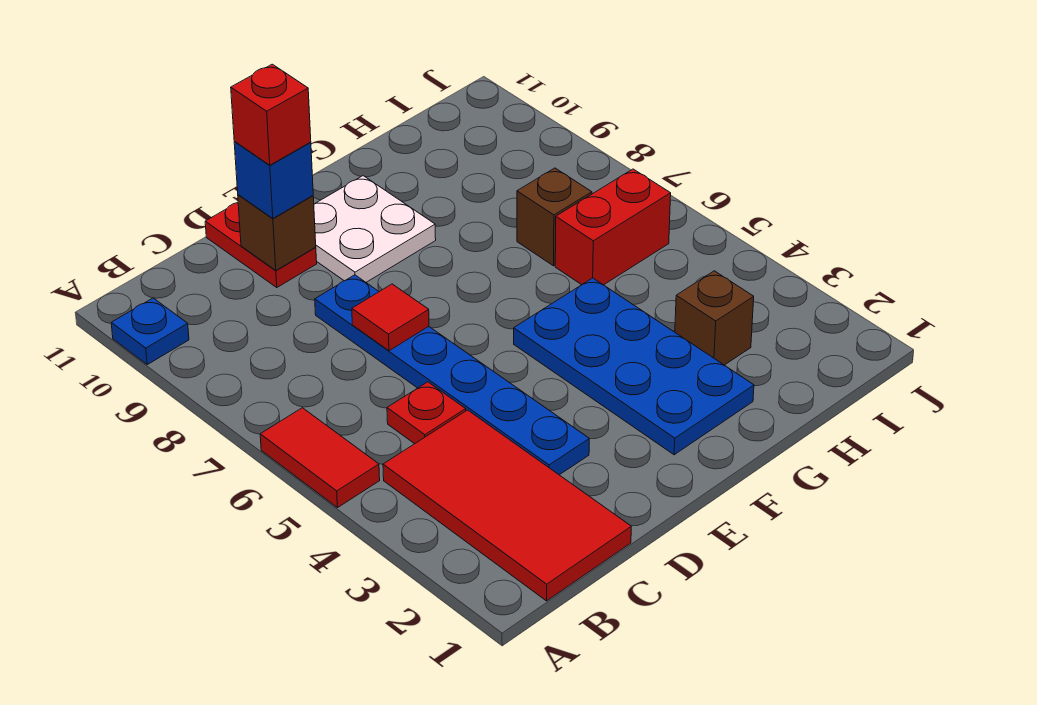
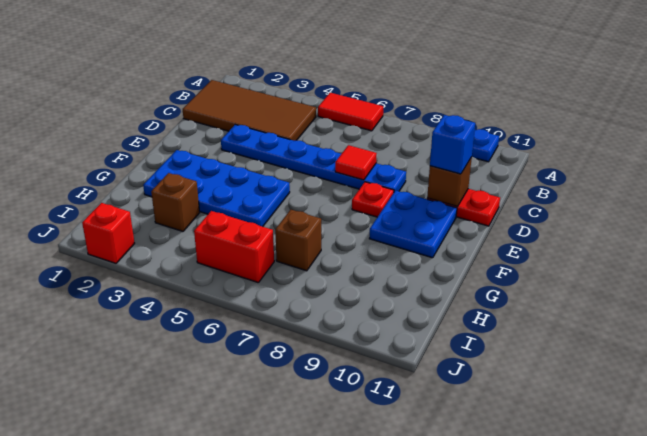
red 2x4 tile [383,410,631,601] -> brown 2x4 tile [183,80,316,141]
red 1x1 plate [387,382,466,444] -> red 1x1 plate moved to [352,182,394,217]
red 1x1 brick [231,64,311,165] -> red 1x1 brick moved to [82,203,135,263]
white 2x2 plate [314,176,436,282] -> blue 2x2 plate [369,191,457,258]
red 1x2 brick [555,169,671,285] -> red 1x2 brick turned to [194,211,274,283]

